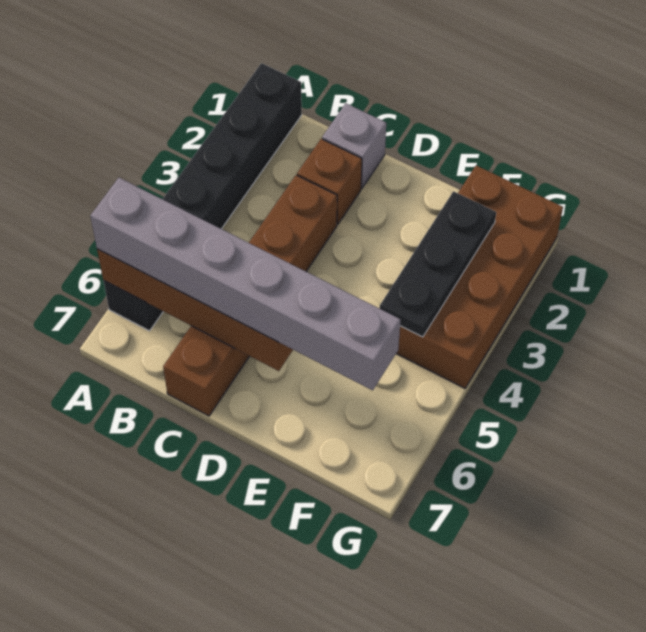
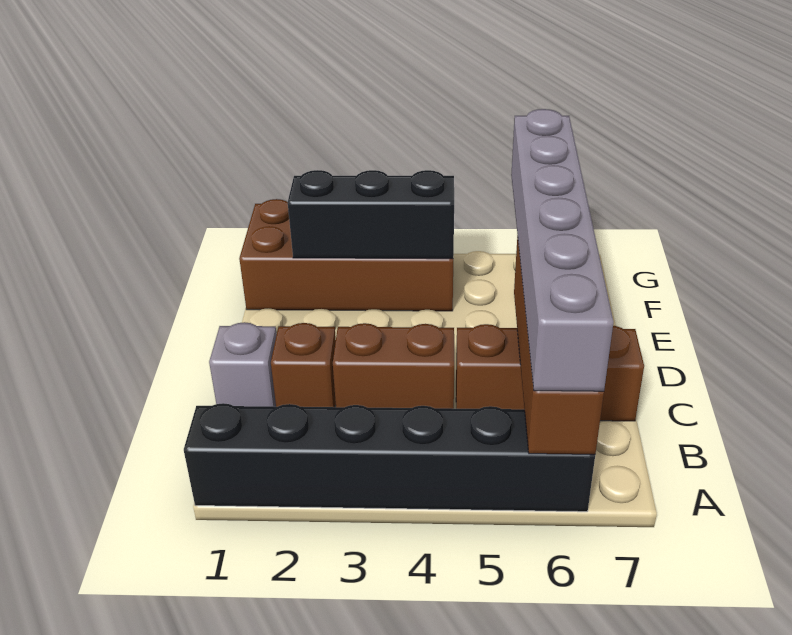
black 1x3 plate [380,191,496,337] -> black 1x3 brick [288,170,454,259]

